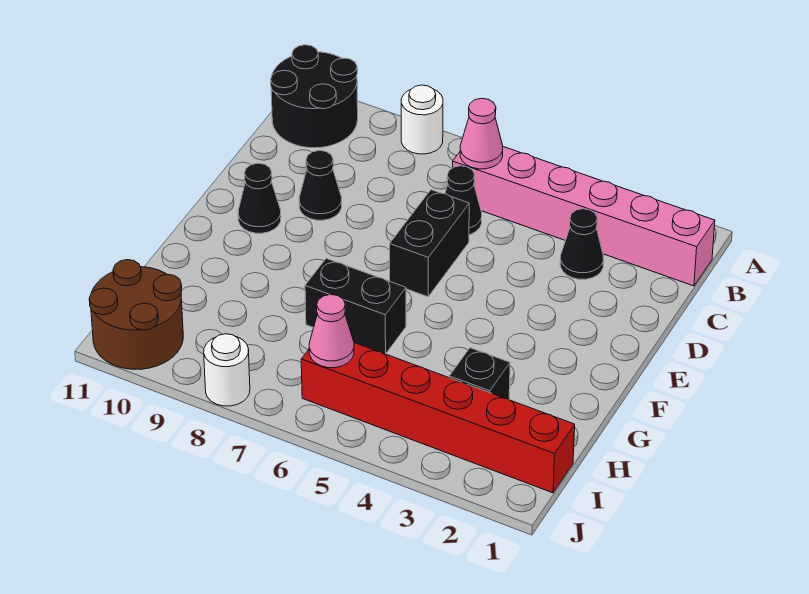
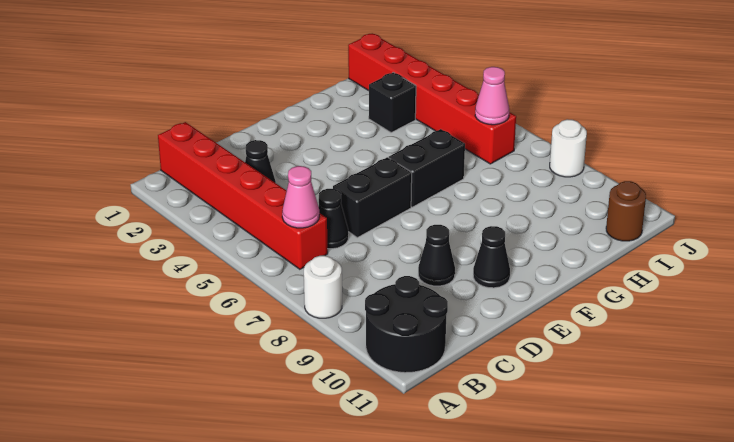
pink 1x6 brick [453,147,715,286] -> red 1x6 brick [158,122,328,269]
black 1x2 brick [305,258,406,354] -> black 1x2 brick turned to [389,129,465,207]
brown 2x2 round brick [89,260,183,369] -> brown 1x1 round brick [606,181,646,241]

